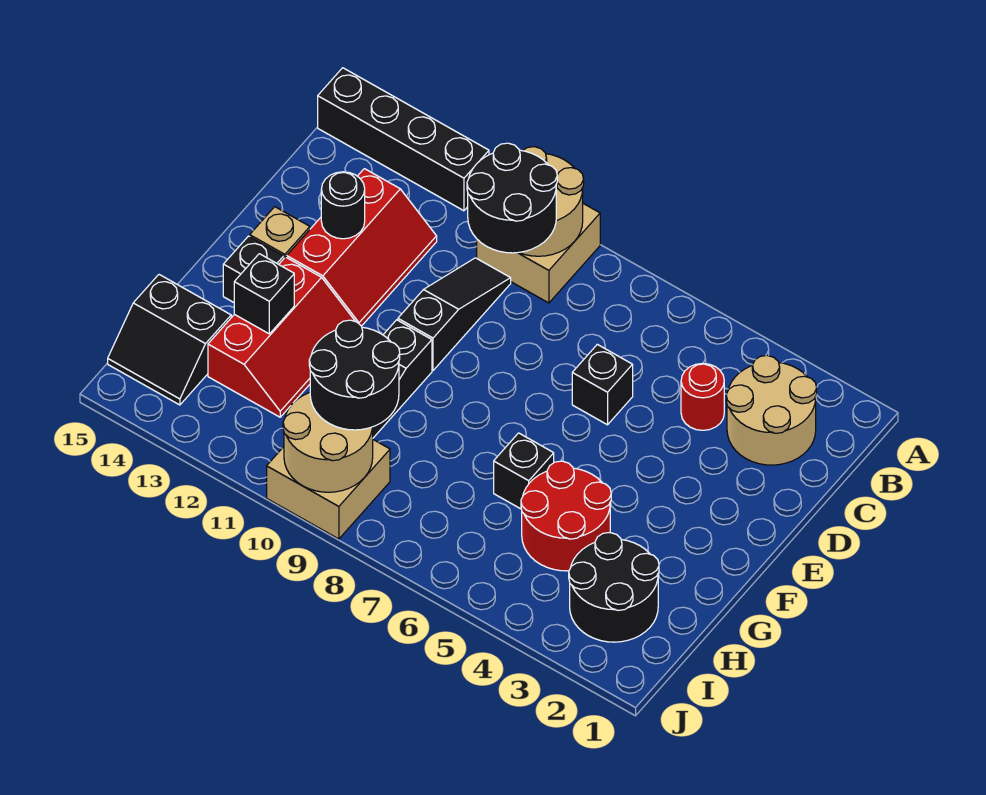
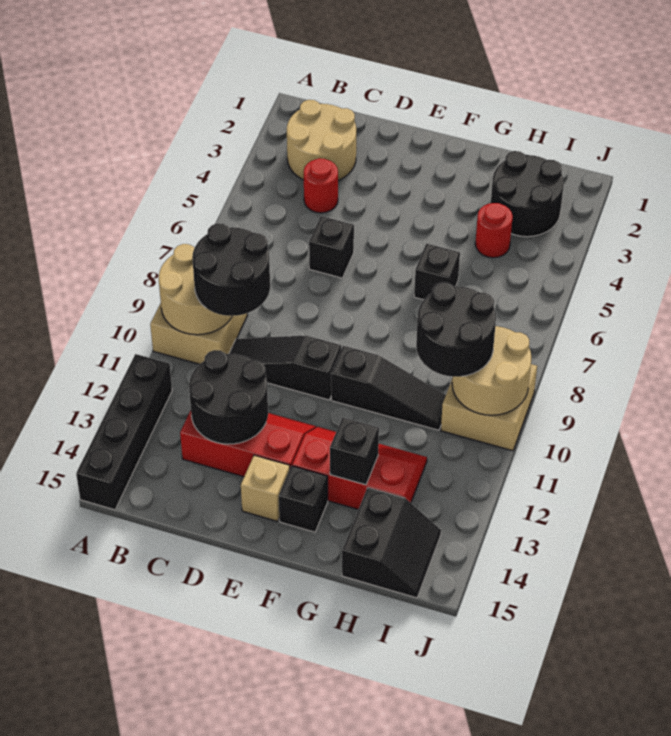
black 1x1 round brick [321,172,365,239] -> black 2x2 round brick [189,350,268,444]
red 2x2 round brick [521,461,611,571] -> red 1x1 round brick [475,203,513,258]

